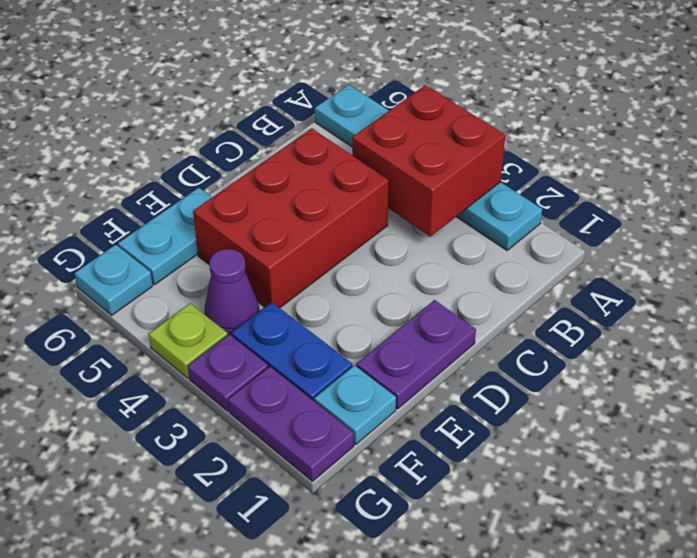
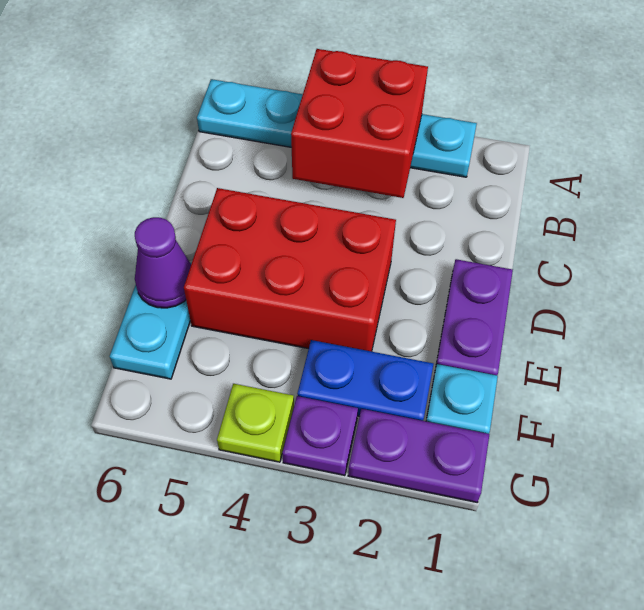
red 2x3 brick [193,128,389,308] -> red 2x3 brick turned to [184,188,396,352]
purple 1x1 cone [205,249,259,336] -> purple 1x1 cone moved to [135,217,191,308]
cyan 1x1 plate [74,245,153,315] -> none

